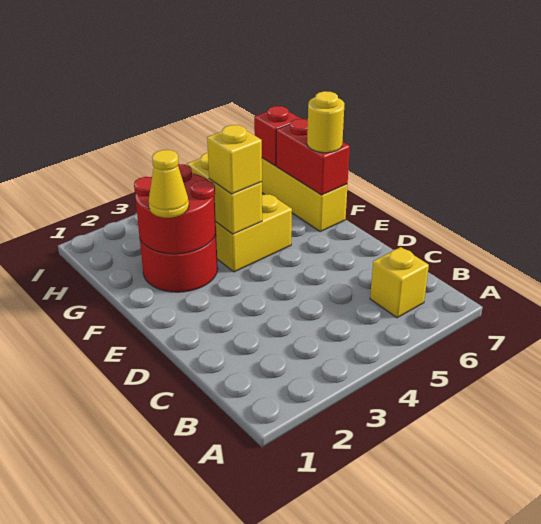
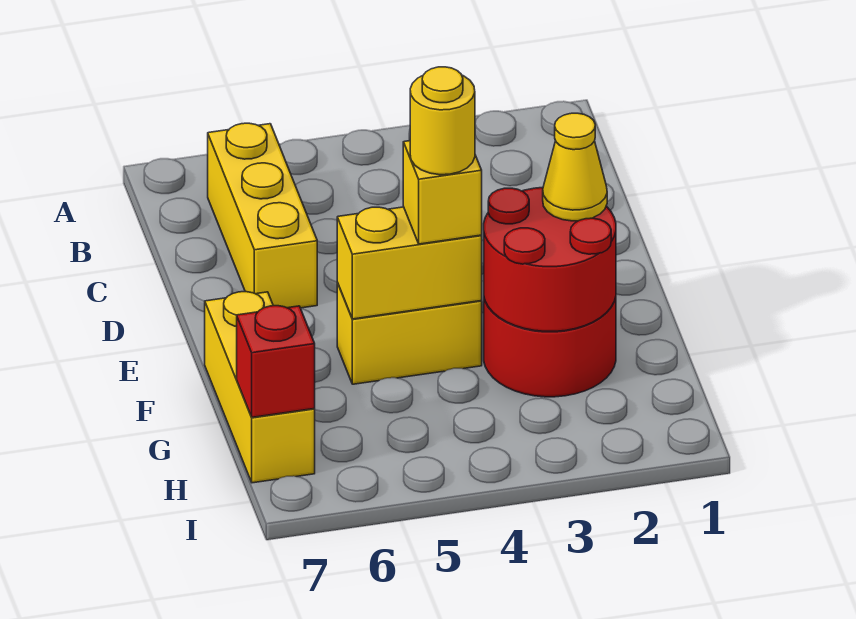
yellow 1x1 brick [370,247,429,318] -> yellow 1x3 brick [208,123,317,308]
yellow 1x2 brick [187,153,262,234] -> yellow 1x2 brick turned to [337,207,482,319]
red 1x2 brick [276,119,350,195] -> none
yellow 1x1 round brick [307,91,345,153] -> yellow 1x1 round brick moved to [410,67,475,175]

